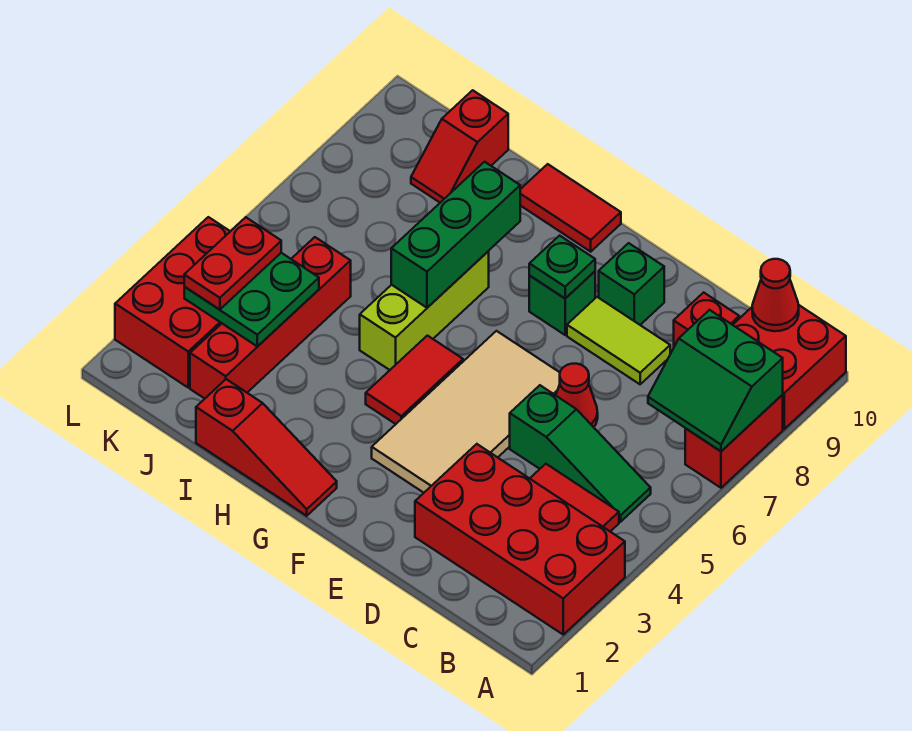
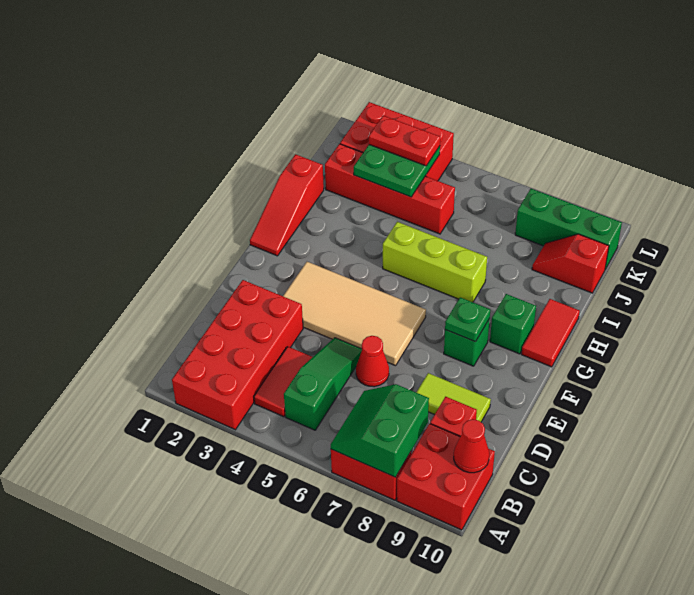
green 1x3 slope [510,385,651,522] -> green 1x3 slope turned to [284,338,362,430]
lime 1x2 tile [567,297,670,384] -> lime 1x2 tile turned to [416,373,491,422]
green 1x1 brick [599,243,664,325] -> green 1x1 brick moved to [490,294,536,354]
red 1x2 tile [366,336,463,424] -> none
green 1x3 brick [391,162,520,308] -> green 1x3 brick moved to [515,189,622,269]

